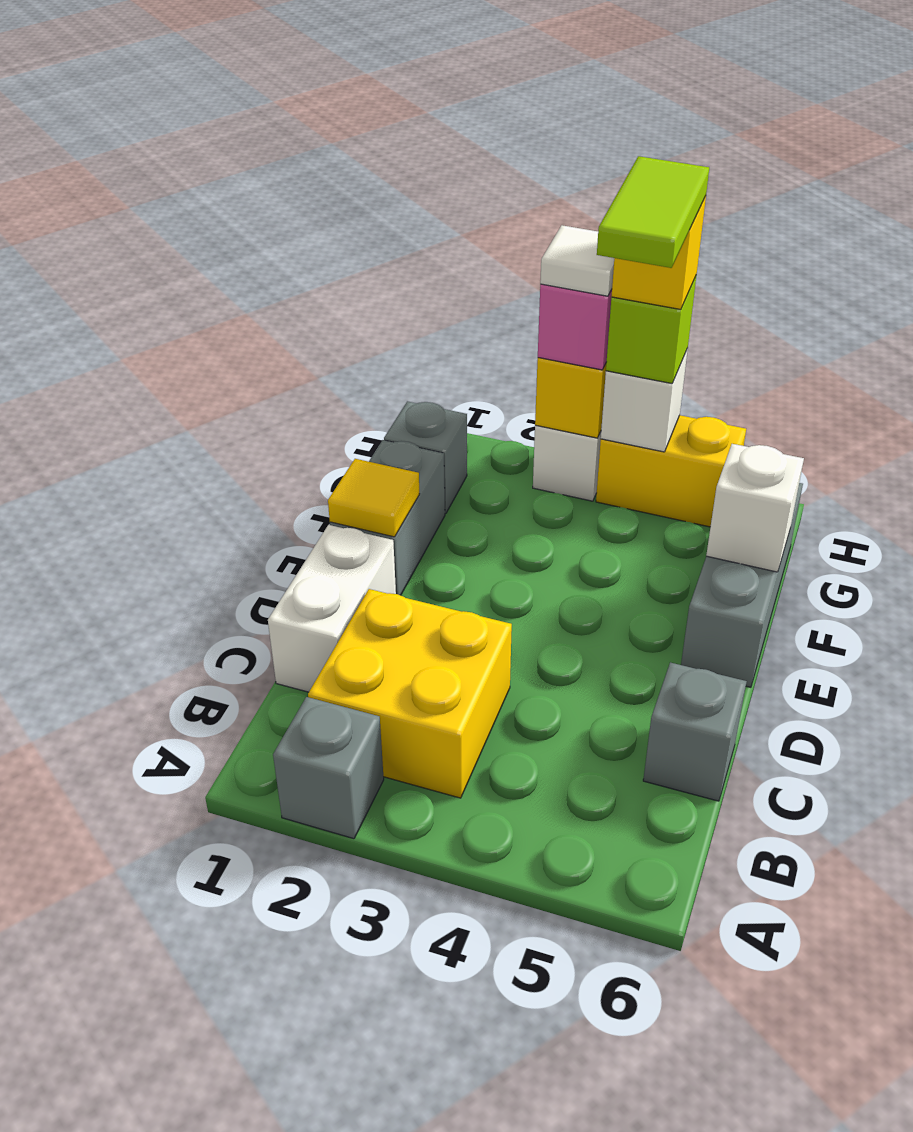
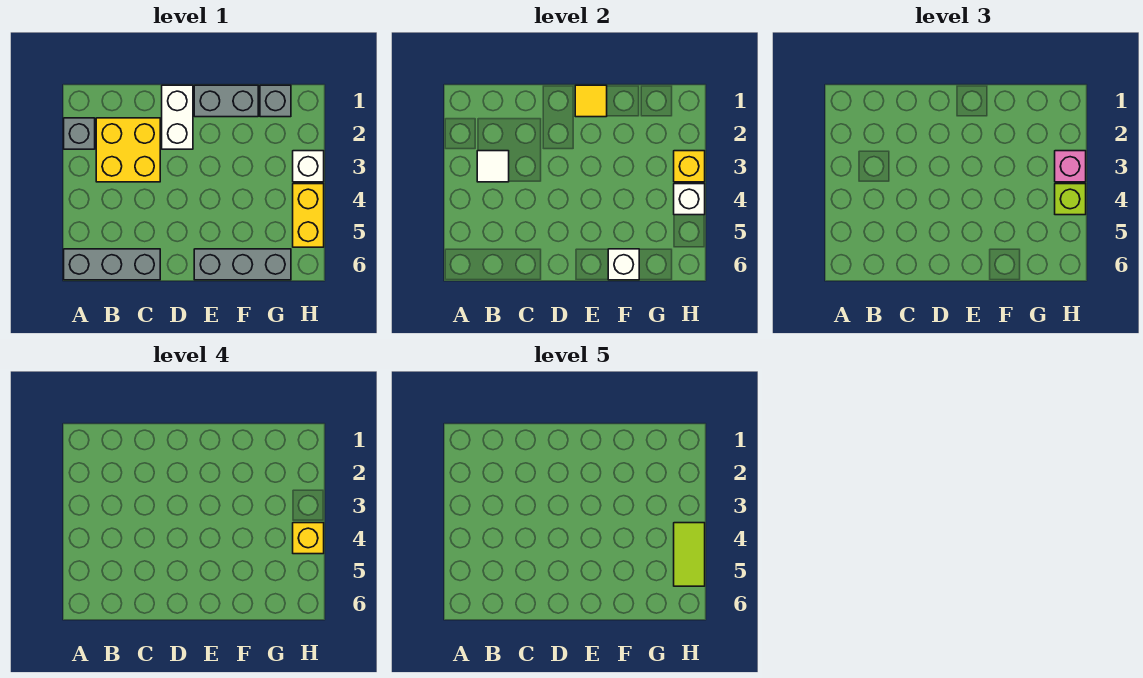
white 1x2 brick [268,525,396,692] -> white 1x2 brick turned to [162,85,193,149]
grey 1x1 brick [643,662,747,801] -> grey 1x3 brick [64,249,160,280]
lime 1x2 tile [597,156,709,268] -> lime 1x2 tile turned to [674,523,705,586]
white 1x1 tile [540,225,614,296] -> white 1x1 tile moved to [477,151,509,182]

